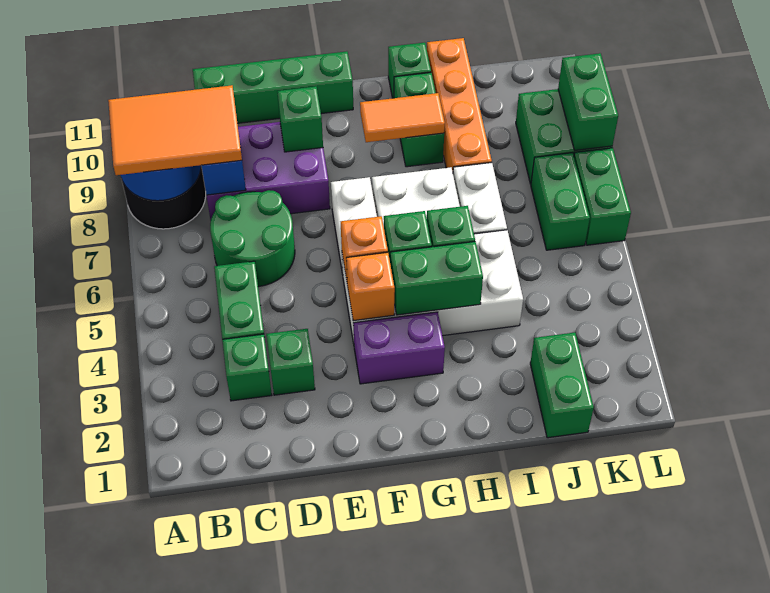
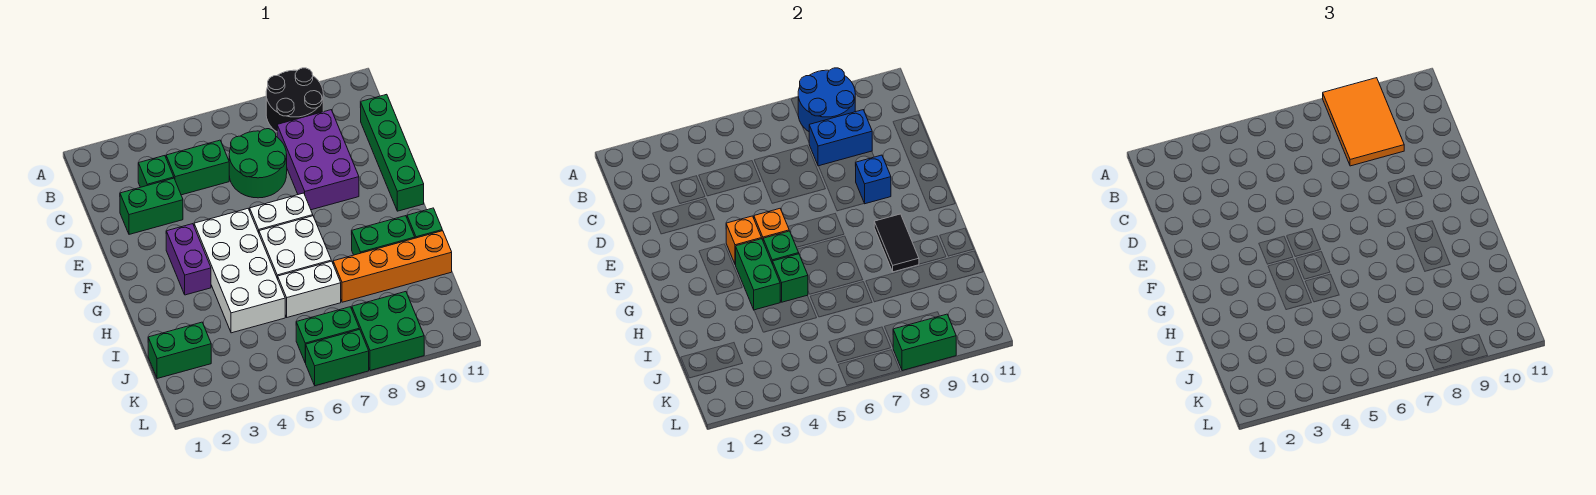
green 1x1 brick [266,329,315,395] -> green 1x2 brick [120,178,183,234]
green 1x1 brick [277,86,323,152] -> blue 1x1 brick [855,155,891,204]
orange 1x2 tile [360,93,445,142] -> black 1x2 tile [874,214,919,272]

